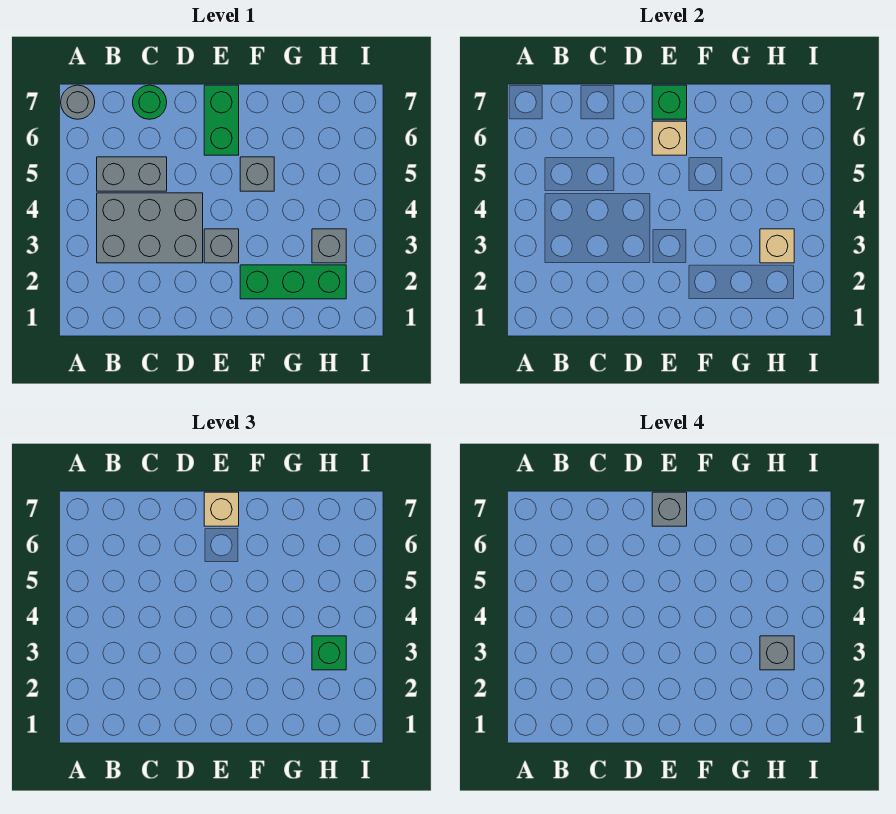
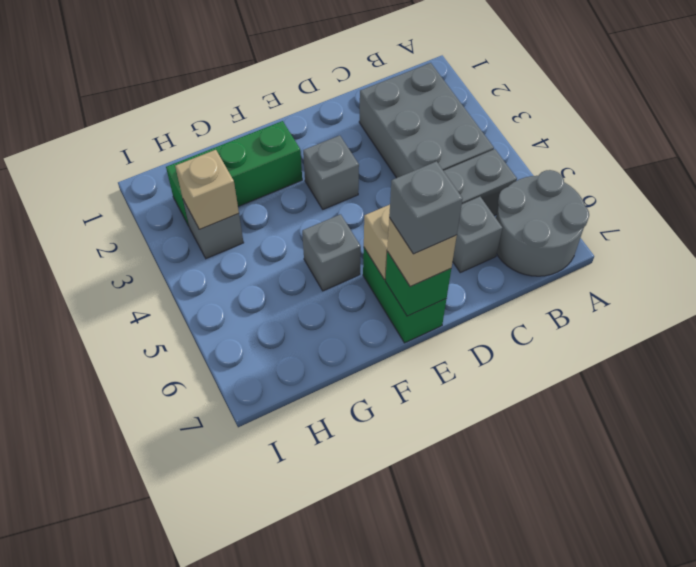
grey 1x1 round brick [61,85,95,119] -> grey 2x2 round brick [496,170,589,276]
grey 2x3 brick [97,193,203,263] -> grey 2x3 brick turned to [359,63,494,178]
green 1x1 round brick [133,85,167,119] -> none
green 1x1 brick [312,636,346,670] -> none
grey 1x1 brick [760,636,794,670] -> grey 1x1 brick moved to [453,197,502,273]

